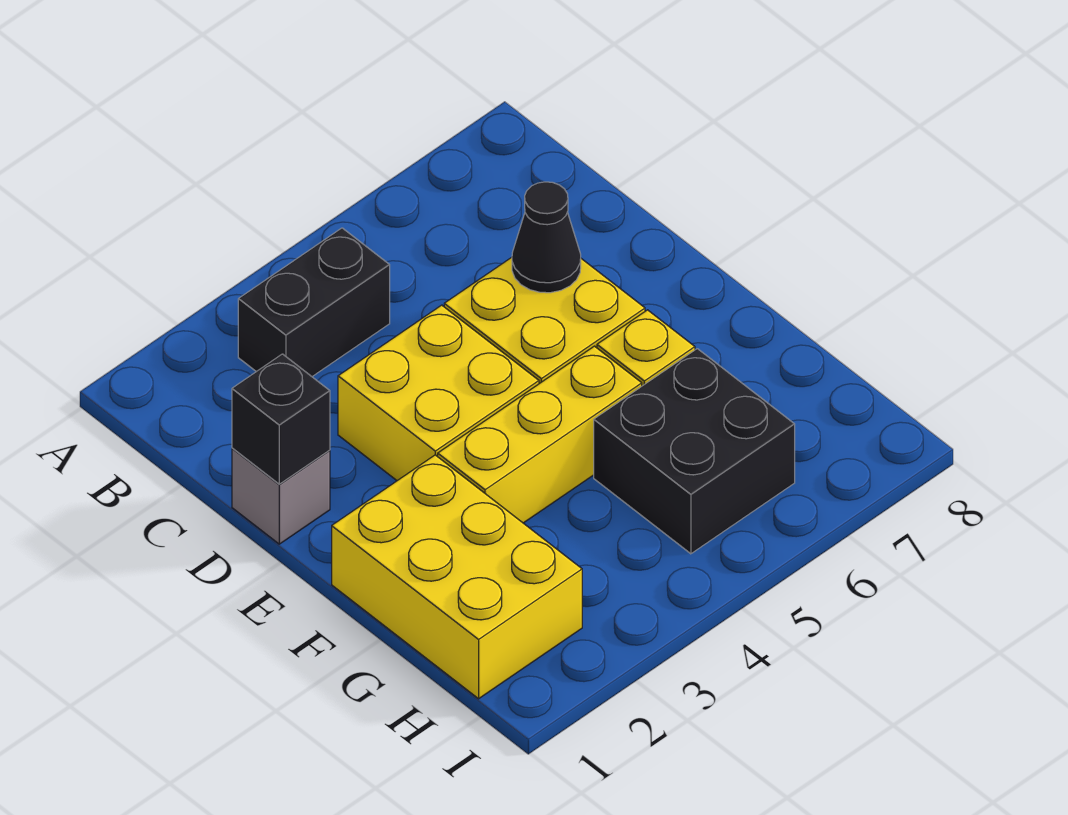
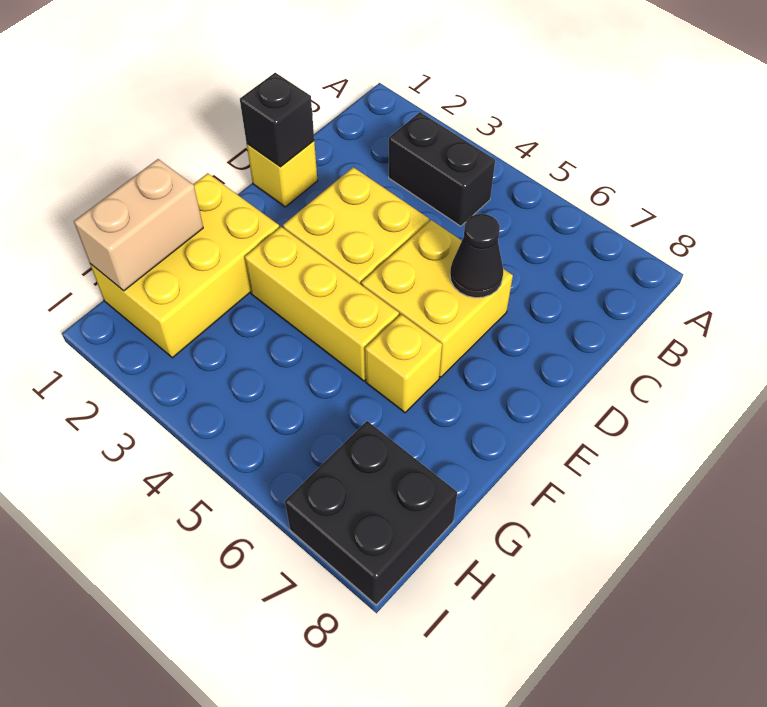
grey 1x1 brick [232,448,330,544] -> yellow 1x1 brick [247,141,317,207]
none -> tan 1x2 brick [74,159,203,291]
black 2x2 brick [594,349,795,554] -> black 2x2 brick moved to [285,421,457,605]

